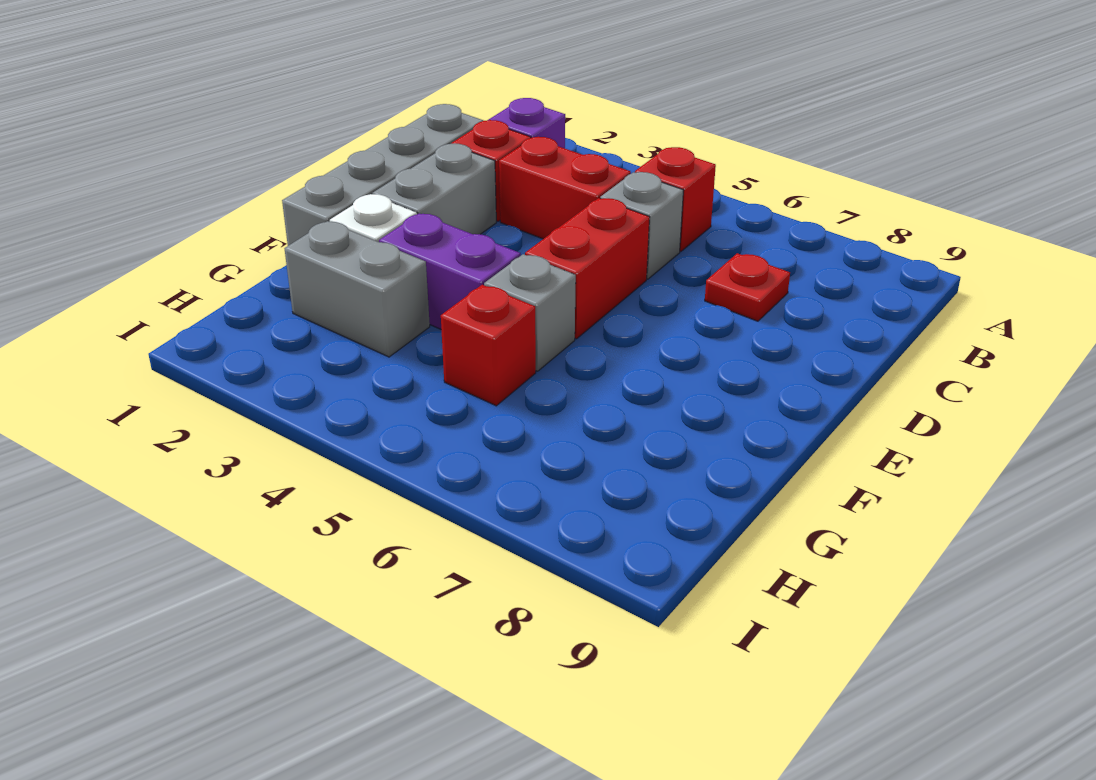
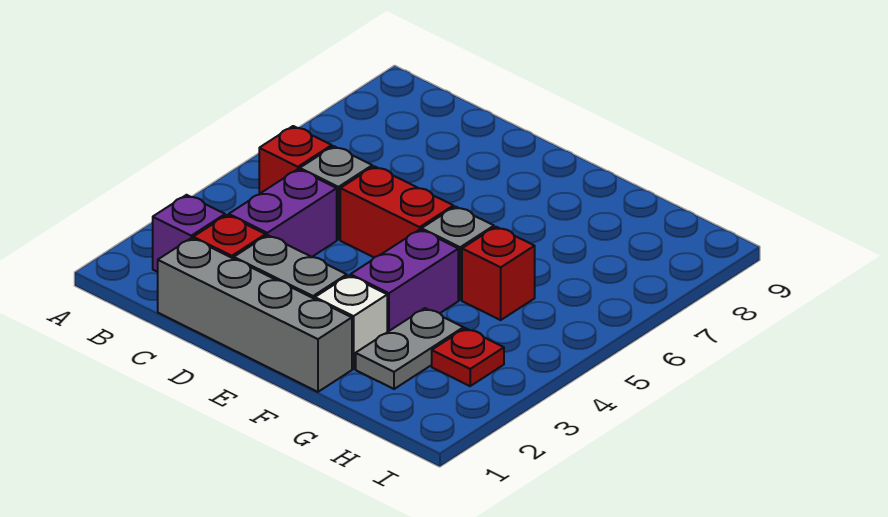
red 1x2 brick [499,137,631,239] -> purple 1x2 brick [229,169,337,257]
red 1x1 plate [705,253,790,321] -> red 1x1 plate moved to [432,328,504,386]
grey 1x2 brick [285,221,430,357] -> grey 1x2 plate [356,308,464,389]

